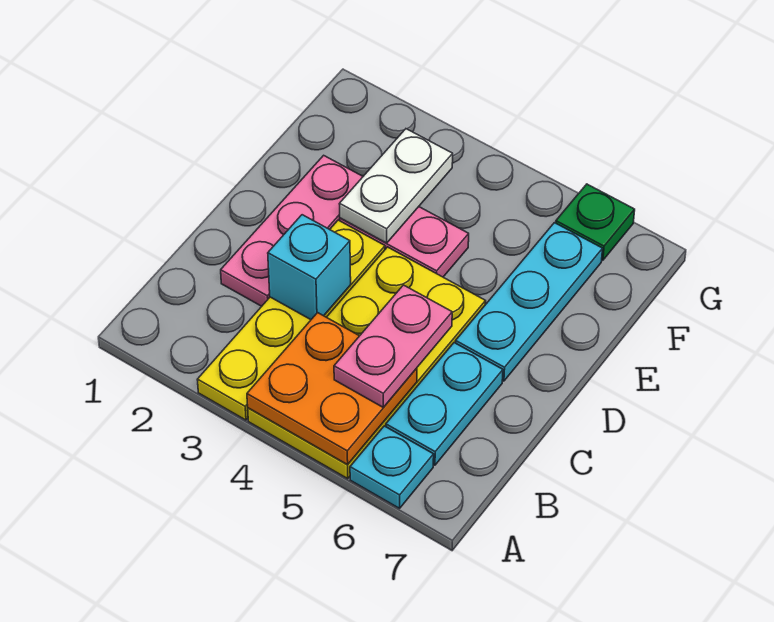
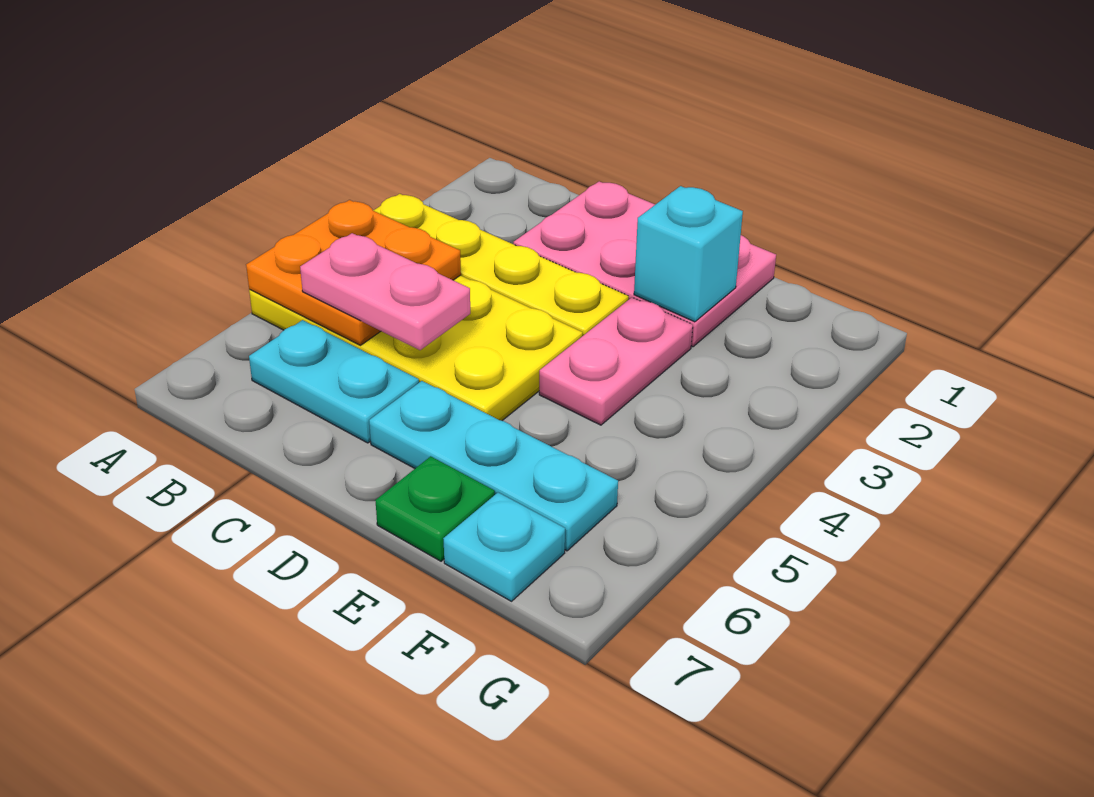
cyan 1x1 plate [350,426,434,508] -> cyan 1x1 plate moved to [443,493,565,601]
pink 1x3 plate [221,155,363,306] -> pink 2x3 plate [513,181,776,347]
cyan 1x1 brick [268,215,351,320] -> cyan 1x1 brick moved to [634,186,743,322]
white 1x2 plate [339,129,453,243] -> none
green 1x1 plate [556,184,635,260] -> green 1x1 plate moved to [375,456,495,561]

